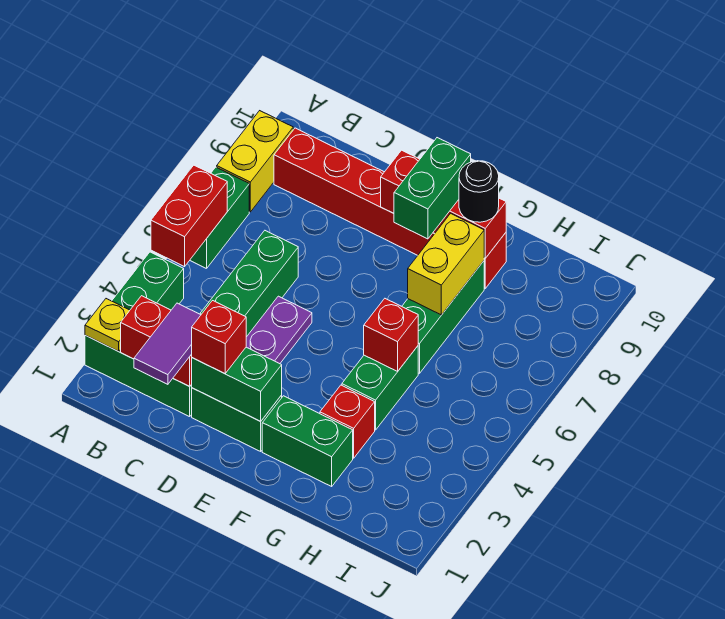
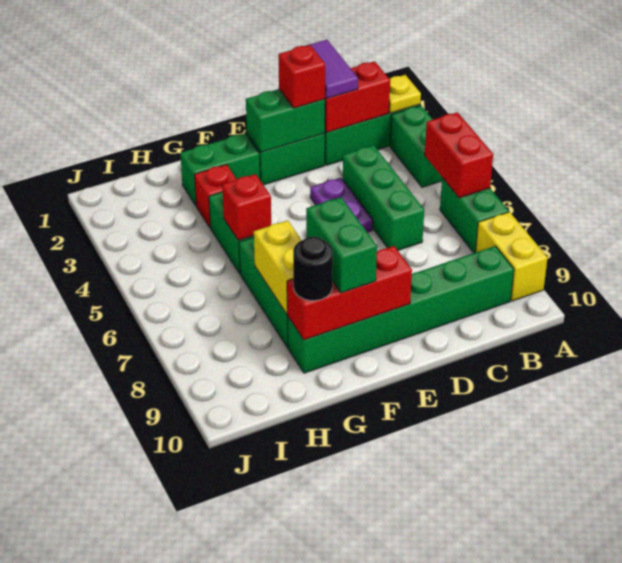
red 1x6 brick [274,128,506,288] -> green 1x6 brick [287,246,514,373]

